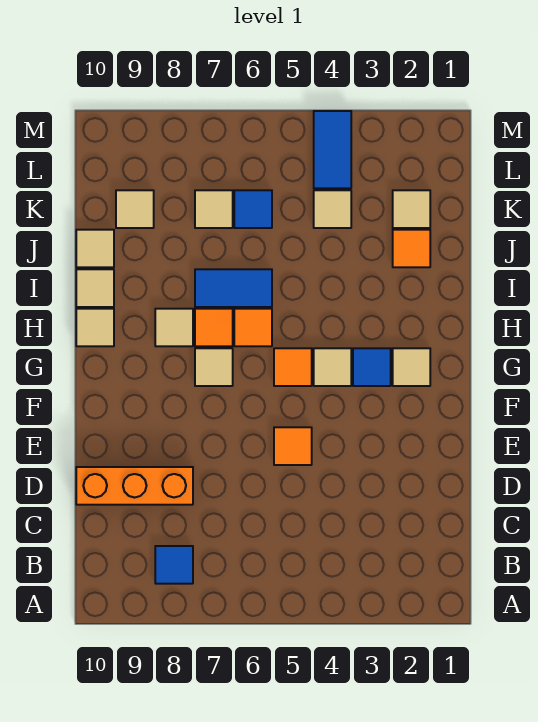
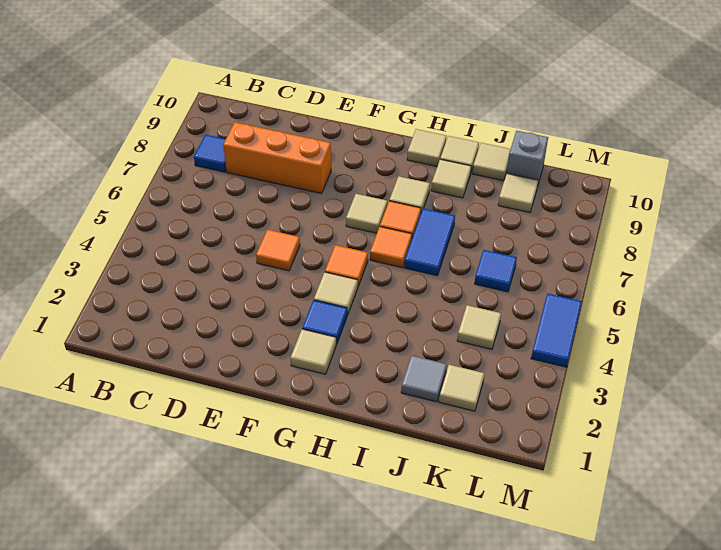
orange 1x3 brick [76,467,193,505] -> orange 1x3 brick turned to [223,122,331,194]
orange 1x1 tile [393,230,430,267] -> grey 1x1 tile [401,356,447,402]
tan 1x1 tile [195,190,233,228] -> tan 1x1 tile moved to [431,159,471,198]
none -> grey 1x1 brick [507,131,548,187]
blue 1x2 tile [314,111,351,188] -> blue 1x2 tile turned to [531,294,582,367]

